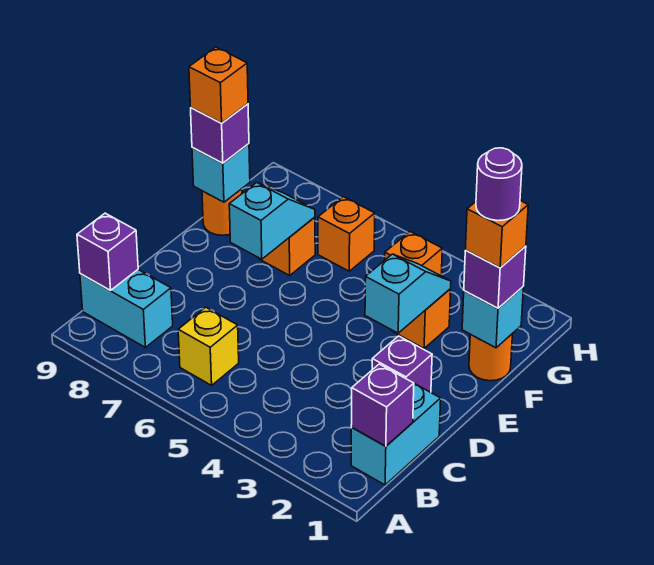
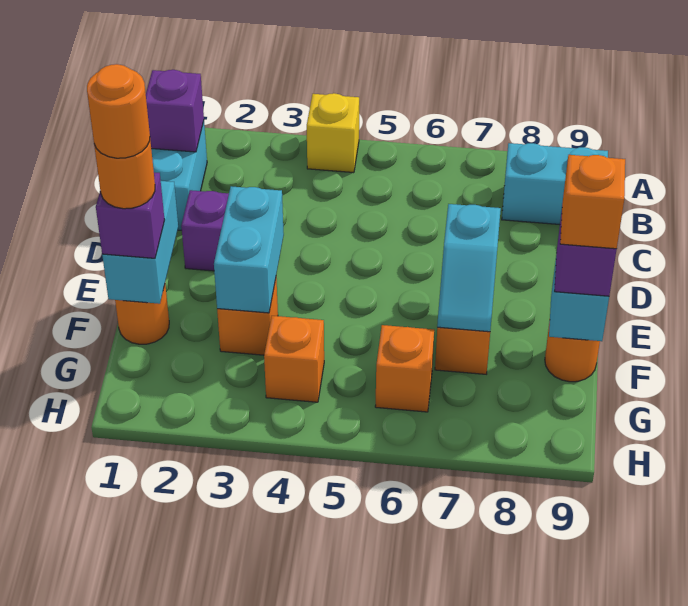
yellow 1x1 brick [178,307,239,385] -> yellow 1x1 brick moved to [307,93,359,173]
purple 1x1 brick [77,213,138,290] -> none
cyan 1x2 slope [365,254,451,333] -> cyan 1x2 brick [214,186,284,313]
cyan 1x1 brick [462,287,523,348] -> cyan 1x2 brick [102,181,178,304]
orange 1x1 brick [465,201,528,268] -> orange 1x1 round brick [94,141,155,209]
purple 1x1 round brick [476,148,522,221] -> orange 1x1 round brick [87,64,150,158]

